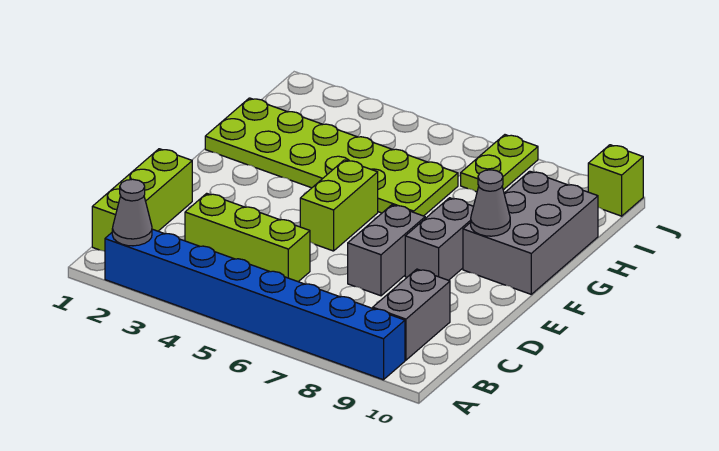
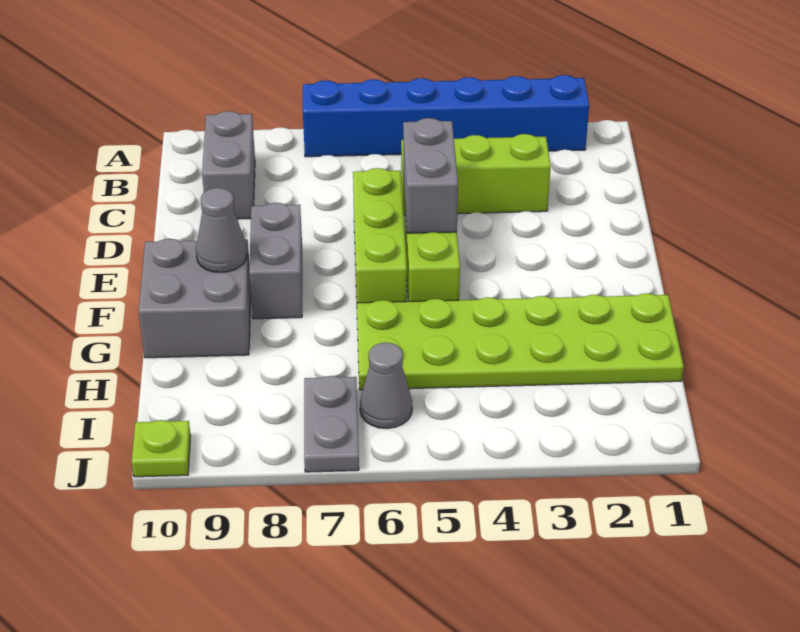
blue 1x8 brick [105,229,405,380] -> blue 1x6 brick [303,75,589,157]
grey 1x1 cone [112,179,152,246] -> grey 1x1 cone moved to [360,343,412,428]
lime 1x3 brick [92,149,192,251] -> lime 1x3 brick moved to [353,168,407,303]
grey 1x2 brick [348,205,425,296] -> grey 1x2 brick moved to [403,118,458,233]
grey 2x3 brick [463,171,598,294] -> grey 2x2 brick [138,239,251,358]
lime 1x2 plate [461,135,538,192] -> grey 1x2 plate [304,376,359,472]
lime 1x1 brick [588,145,643,216] -> lime 1x1 plate [132,420,191,477]

